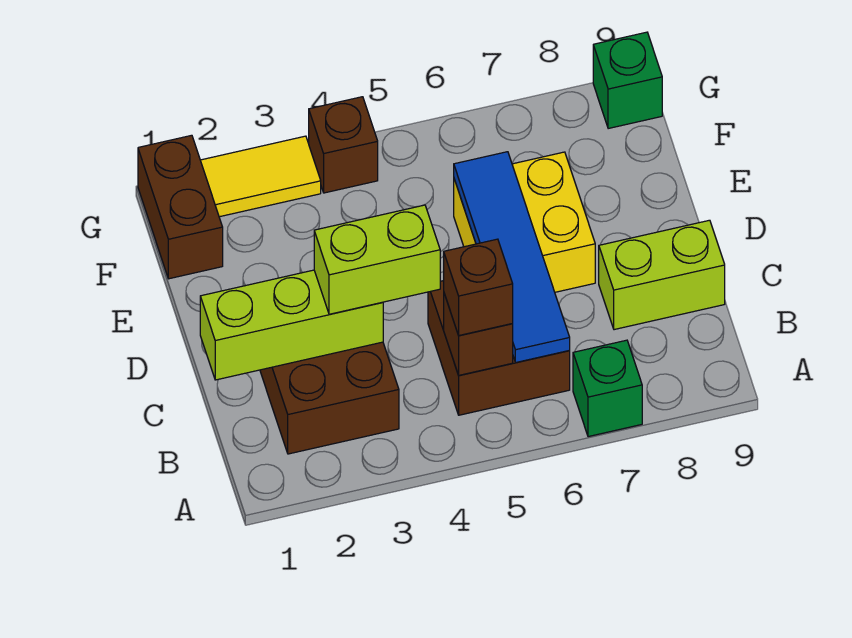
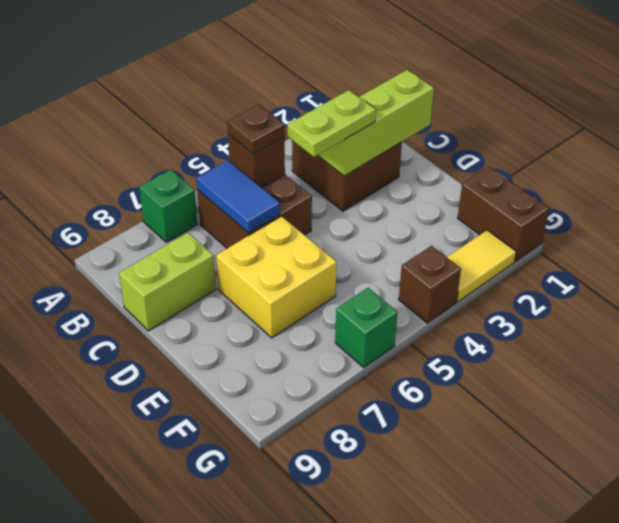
brown 1x1 brick [444,239,513,335] -> brown 1x1 plate [227,105,285,154]
blue 1x4 tile [454,152,570,362] -> blue 1x2 tile [197,160,280,233]
lime 1x2 brick [314,205,440,314] -> lime 1x2 plate [287,90,376,157]
green 1x1 brick [593,32,662,129] -> green 1x1 brick moved to [335,288,398,367]

